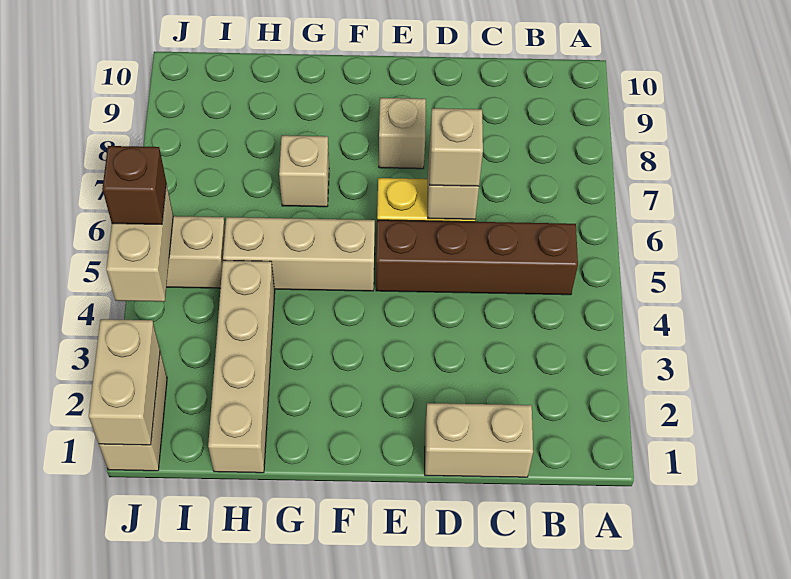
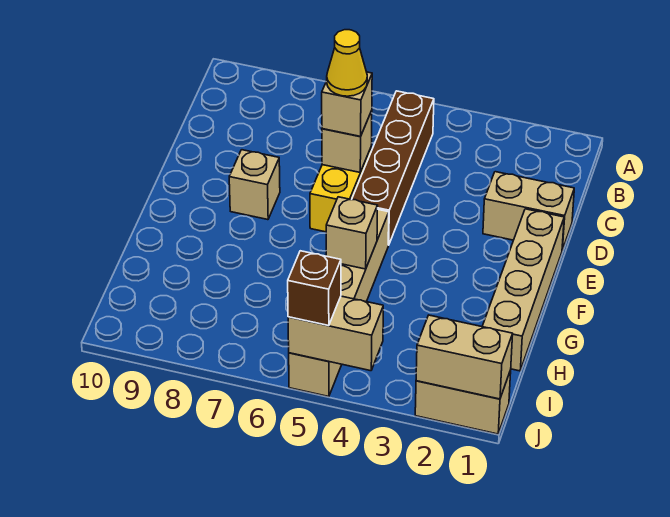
tan 1x2 brick [425,403,533,477] -> tan 1x2 brick turned to [483,172,574,250]
none -> yellow 1x1 cone [327,30,367,96]
tan 1x1 brick [279,135,329,207] -> tan 1x1 brick moved to [326,197,378,269]
tan 1x4 brick [208,260,275,473] -> tan 1x4 brick turned to [482,209,564,371]

